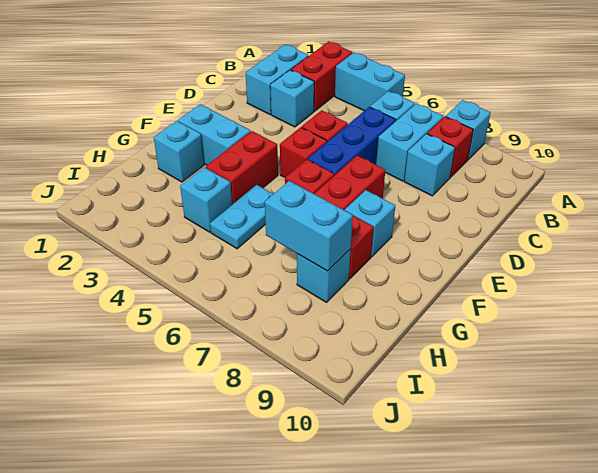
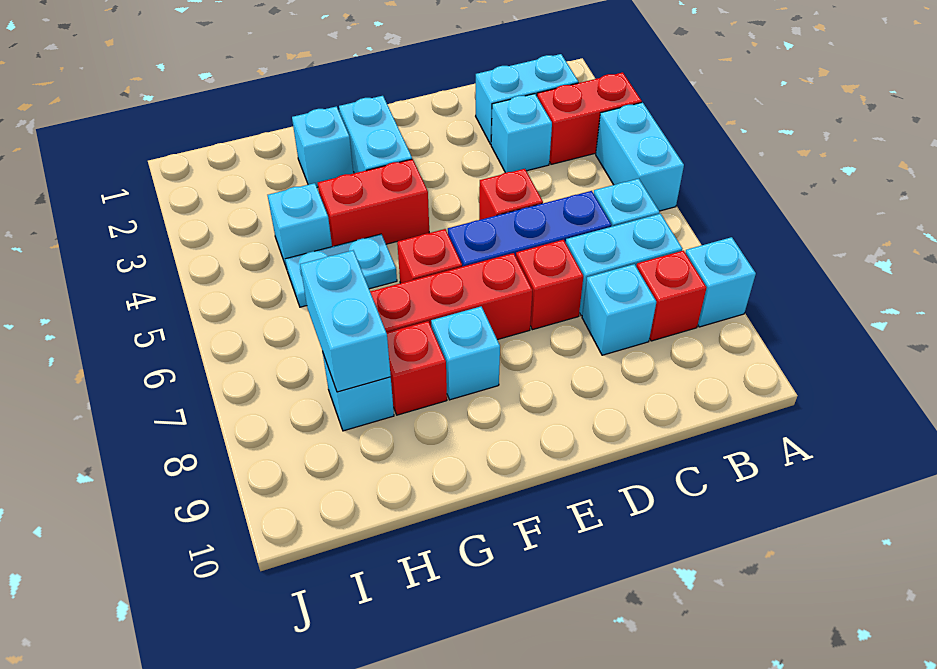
red 1x1 brick [280,127,327,177] -> red 1x1 brick moved to [516,240,583,330]

